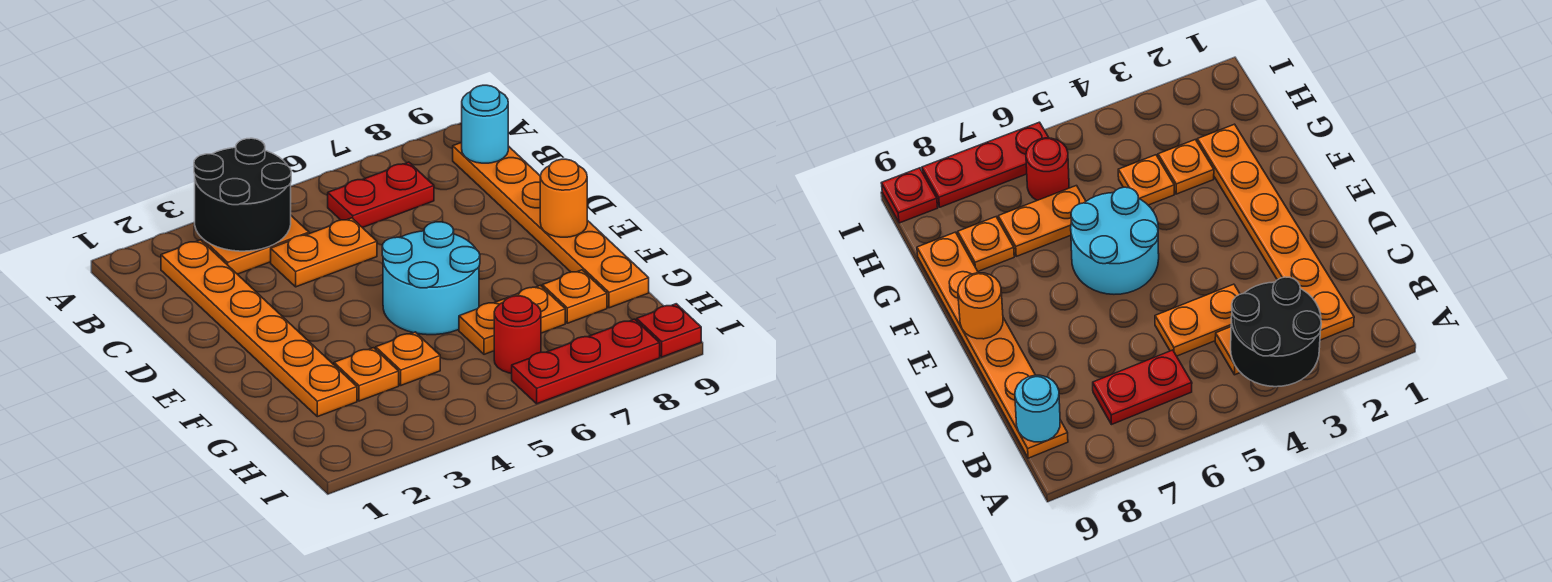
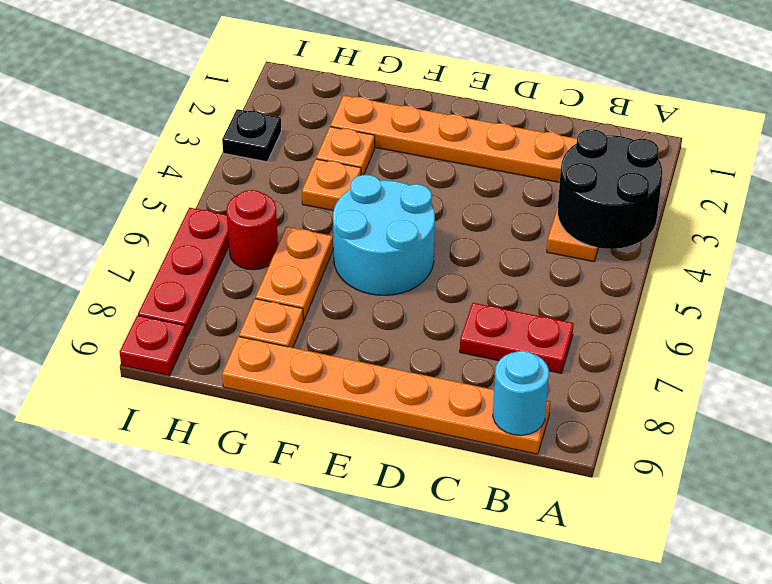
red 1x2 plate [328,162,434,228] -> red 1x2 plate turned to [460,303,574,373]
orange 1x2 plate [271,218,377,287] -> none
orange 1x1 round brick [540,159,587,237] -> none
none -> black 1x1 plate [222,109,281,162]

